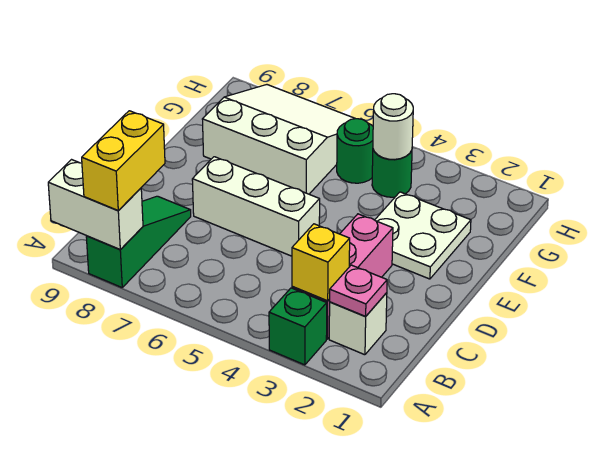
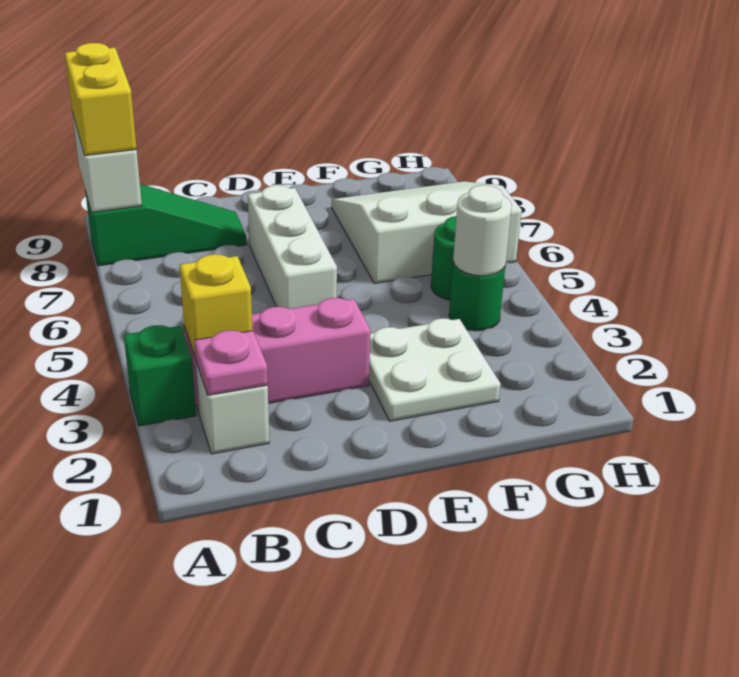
yellow 1x2 brick [82,111,165,211] -> yellow 1x2 brick turned to [65,43,136,156]
white 3x3 slope [202,85,355,194] -> white 3x3 slope turned to [332,181,522,283]

